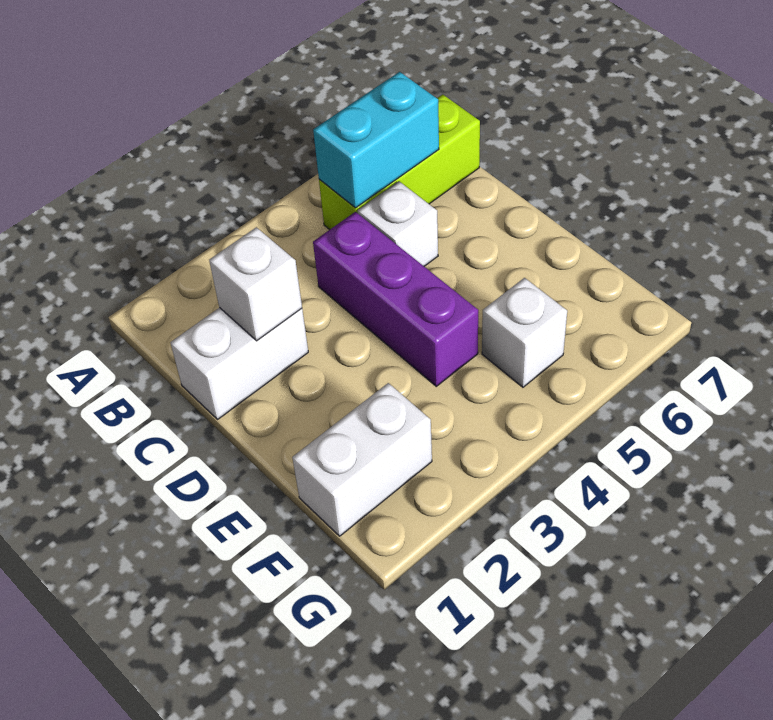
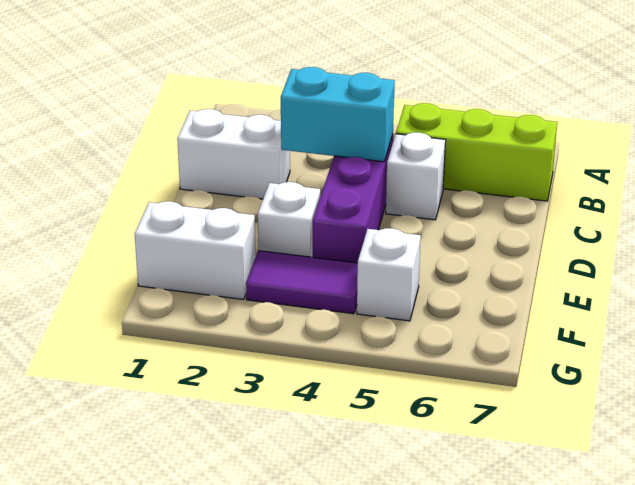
cyan 1x2 brick [313,72,439,208] -> cyan 1x2 brick moved to [281,67,395,162]
white 1x1 brick [209,227,302,341] -> white 1x1 brick moved to [258,182,320,257]
none -> purple 1x2 tile [246,251,358,314]

